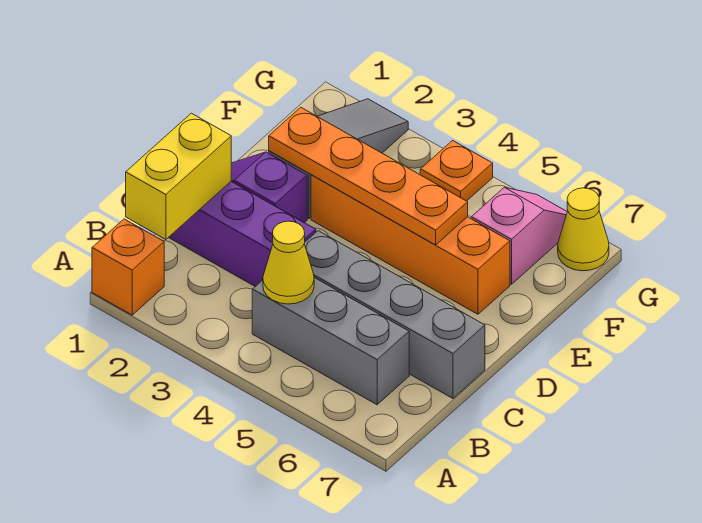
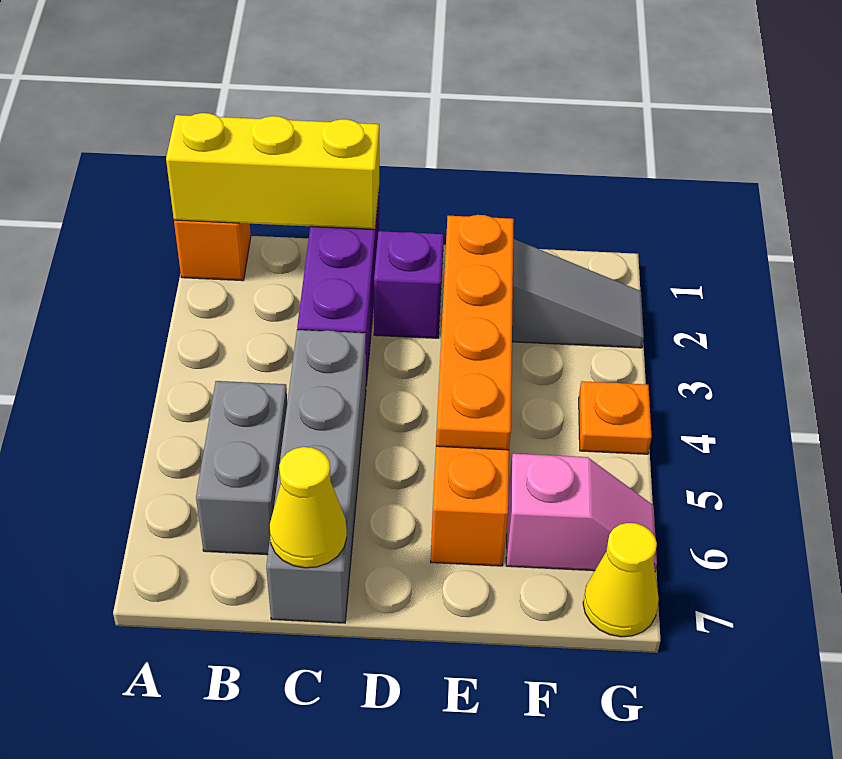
yellow 1x2 brick [126,113,231,240] -> yellow 1x3 brick [166,113,379,229]
grey 1x3 brick [252,278,409,405] -> grey 1x2 brick [196,381,287,555]
yellow 1x1 cone [263,221,314,304] -> yellow 1x1 cone moved to [270,447,347,568]

